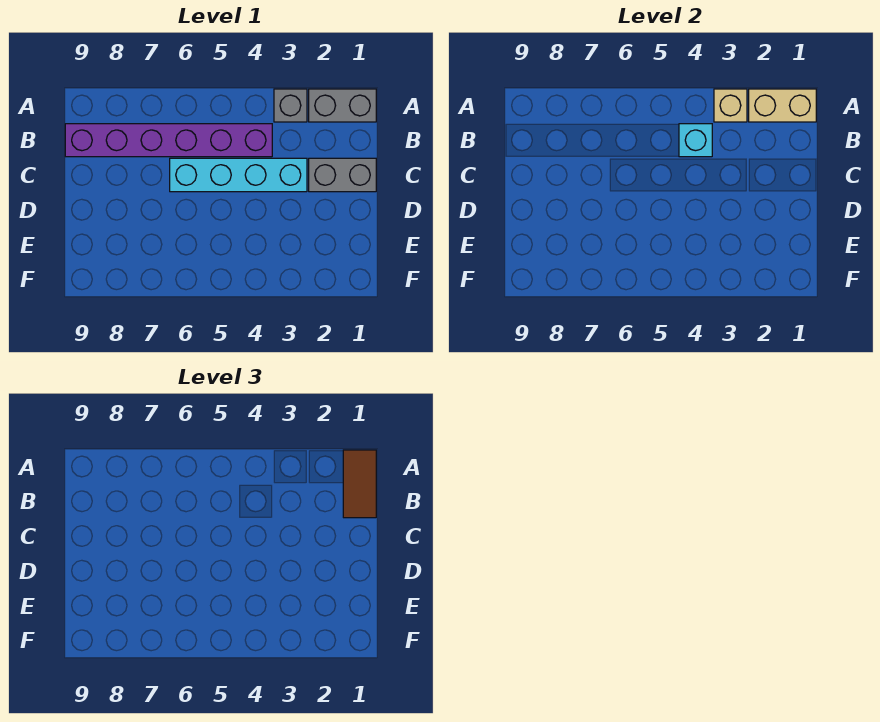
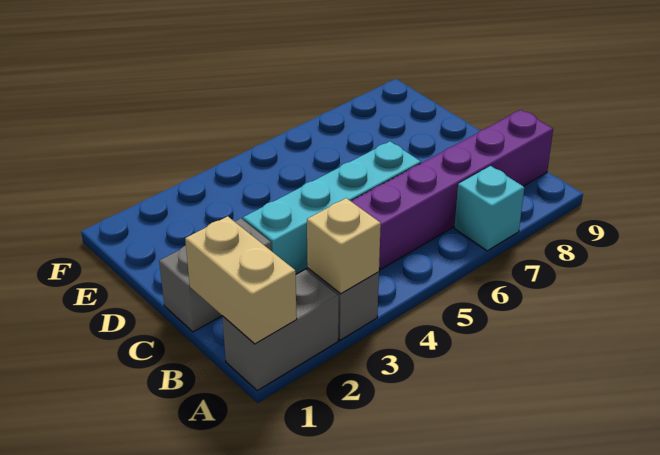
tan 1x2 brick [749,89,816,122] -> tan 1x2 brick turned to [185,216,297,344]
brown 1x2 tile [343,450,376,518] -> none
cyan 1x1 brick [679,124,712,157] -> cyan 1x1 brick moved to [454,166,524,251]

